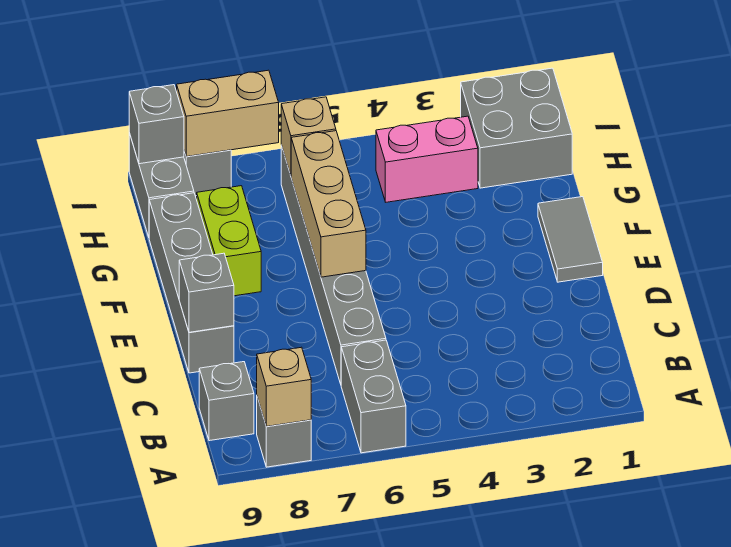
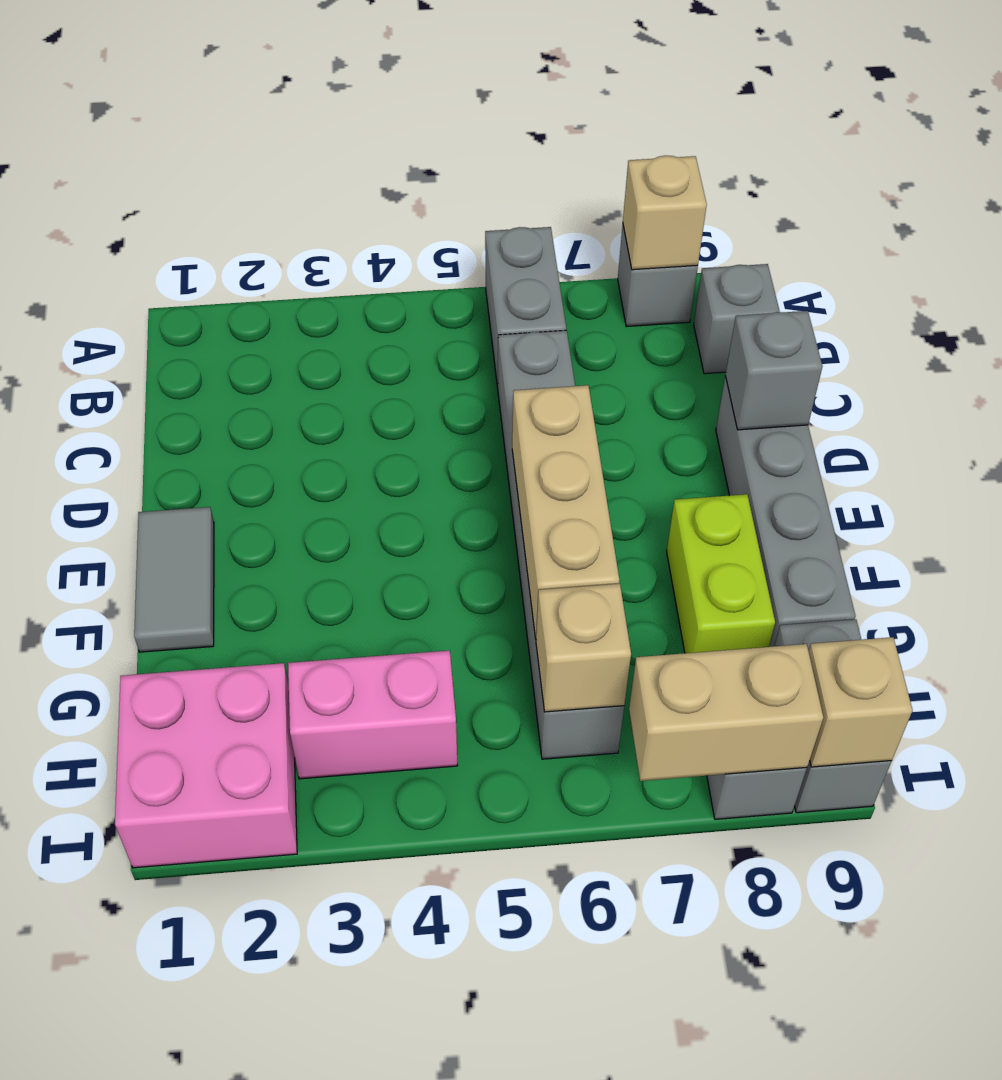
grey 2x2 brick [461,68,572,188] -> pink 2x2 brick [115,663,297,868]
grey 1x1 brick [129,85,184,164] -> tan 1x1 brick [809,637,913,767]

